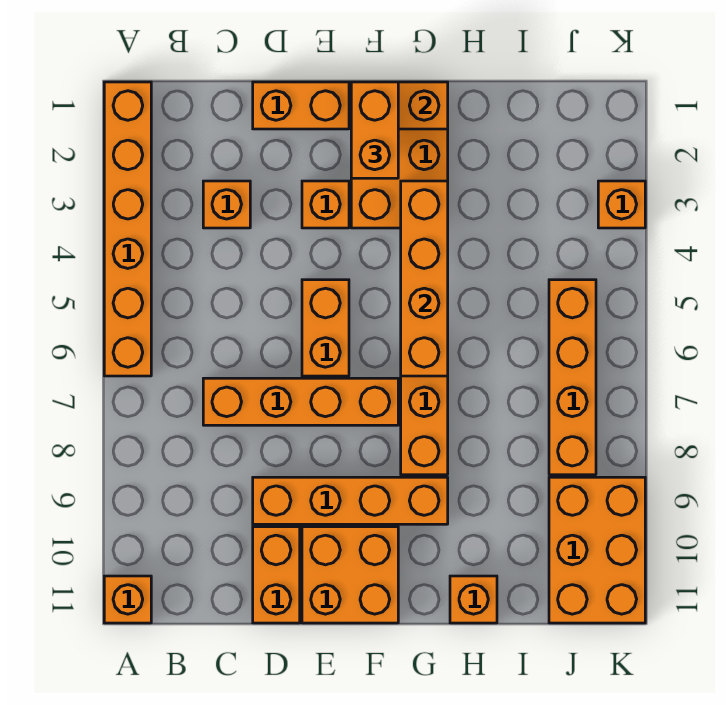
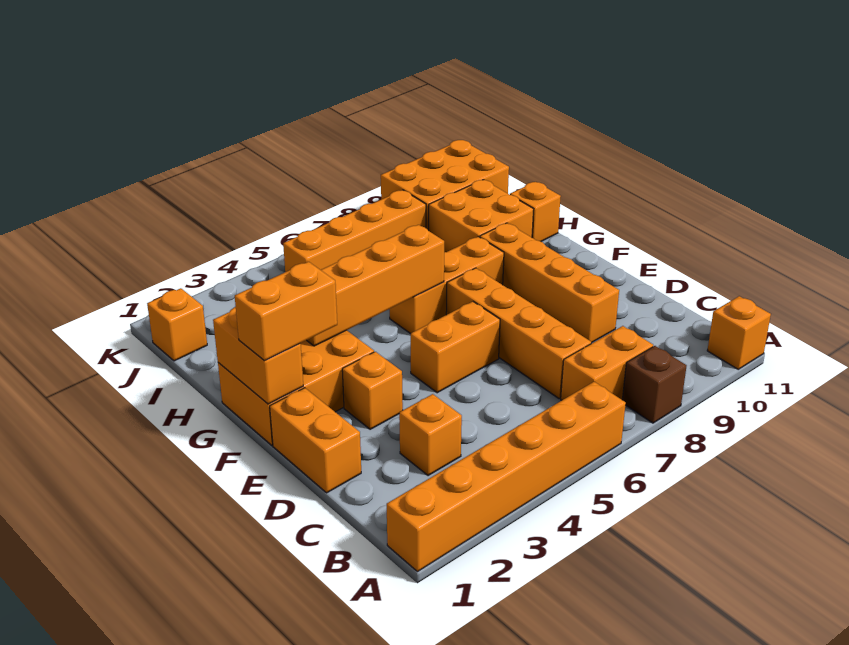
none -> brown 1x1 brick [622,346,686,423]
orange 1x2 brick [253,527,300,623] -> orange 1x2 brick moved to [561,326,653,400]
orange 2x2 brick [302,527,398,623] -> orange 2x2 brick moved to [429,180,534,252]
orange 1x1 brick [598,181,645,228] -> orange 1x1 brick moved to [147,288,207,361]

